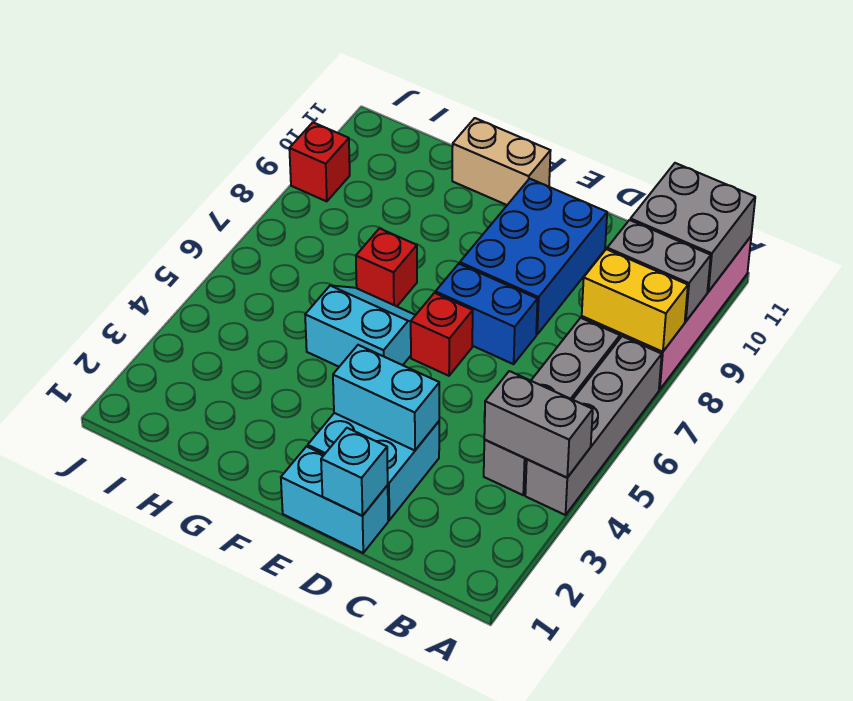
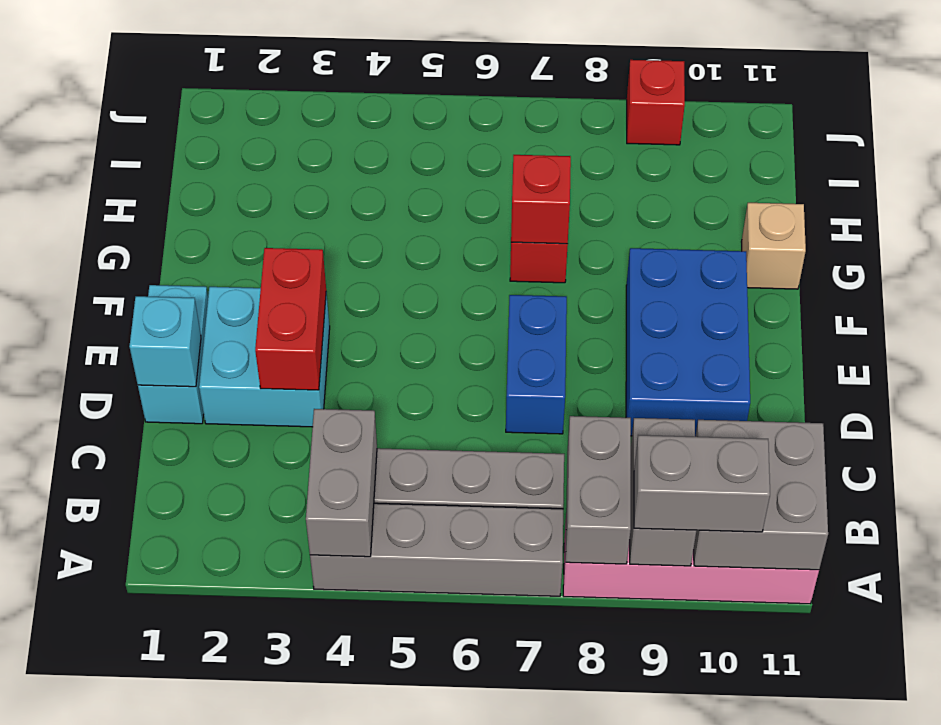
yellow 1x2 brick [582,249,688,352] -> grey 1x2 brick [566,416,631,564]
none -> grey 1x2 brick [634,435,770,532]
cyan 1x2 brick [333,345,439,451] -> red 1x2 brick [255,248,326,390]
blue 2x3 brick [460,179,607,334] -> blue 2x3 brick turned to [626,248,750,436]
red 1x1 brick [411,293,473,376] -> red 1x1 brick moved to [511,155,571,244]
cyan 2x2 slope [305,285,415,367] -> none
tan 1x2 brick [452,118,551,205] -> tan 1x1 brick [742,203,806,289]

